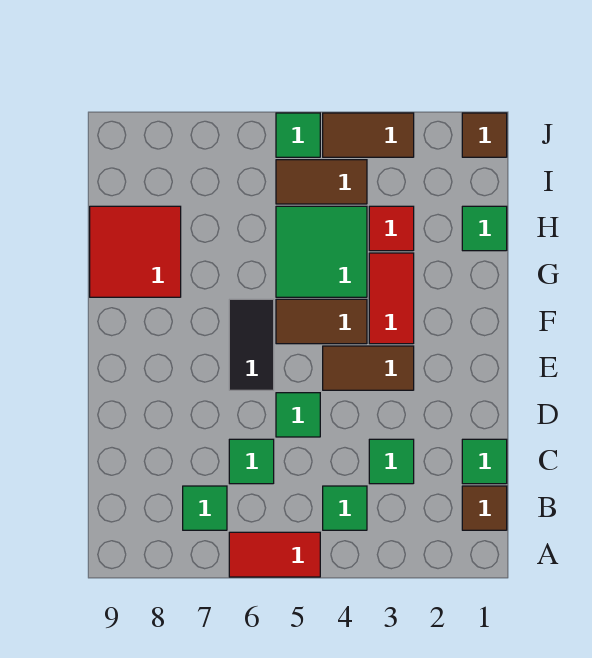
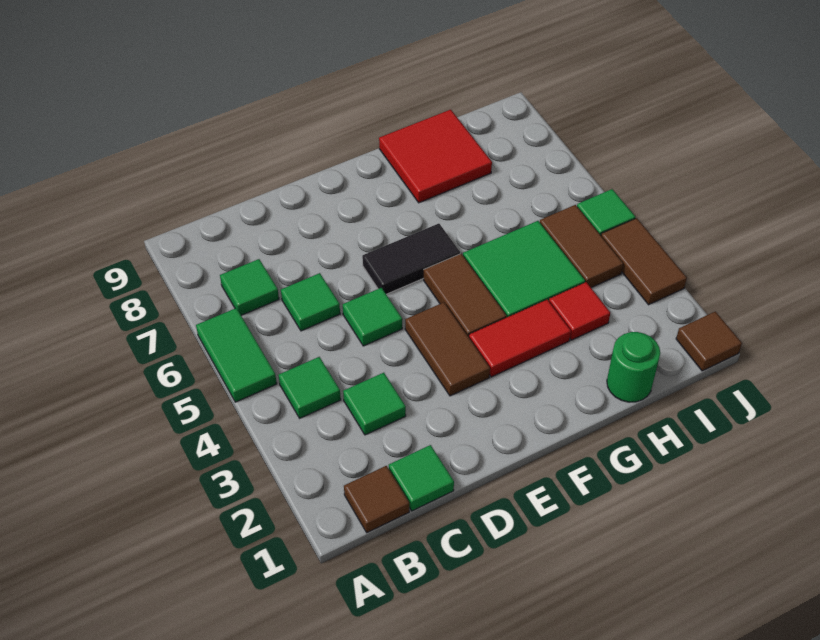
red 1x2 tile [229,532,320,577] -> green 1x2 tile [196,308,277,402]
green 1x1 tile [462,206,507,251] -> green 1x1 round brick [607,332,660,402]

